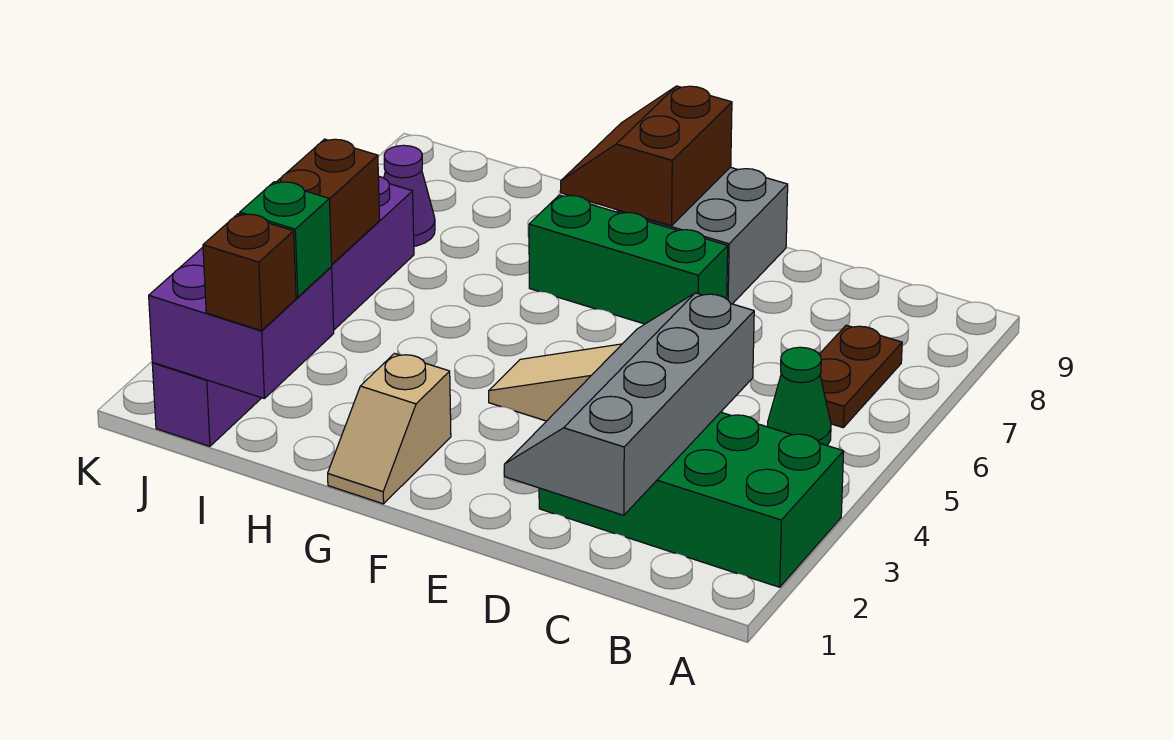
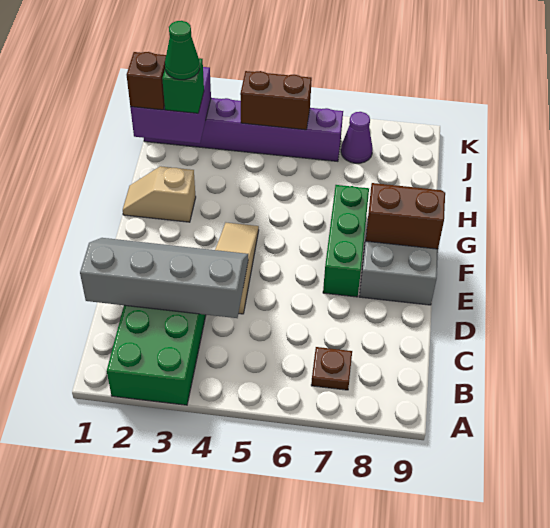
green 1x1 cone [768,347,831,445] -> green 1x1 cone moved to [165,21,200,80]
brown 1x2 plate [819,325,902,428] -> brown 1x1 plate [311,347,352,390]

